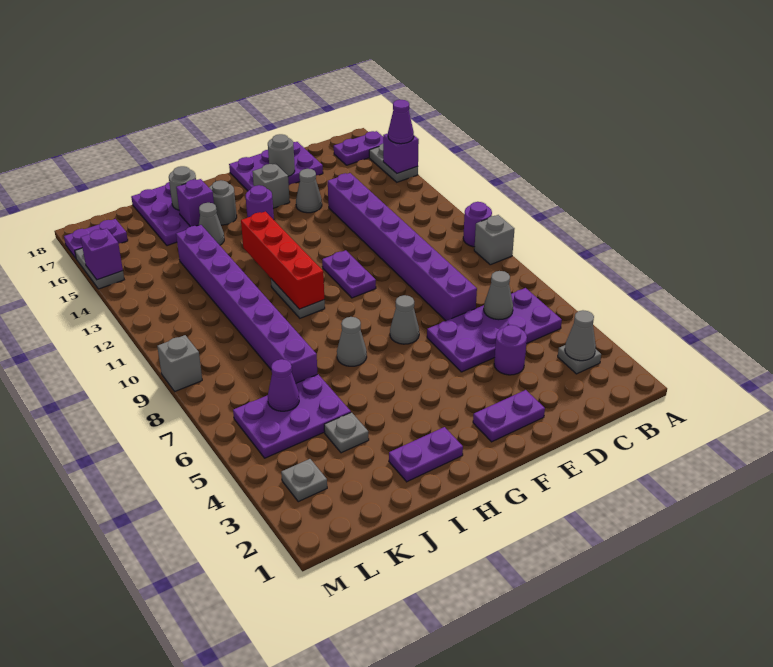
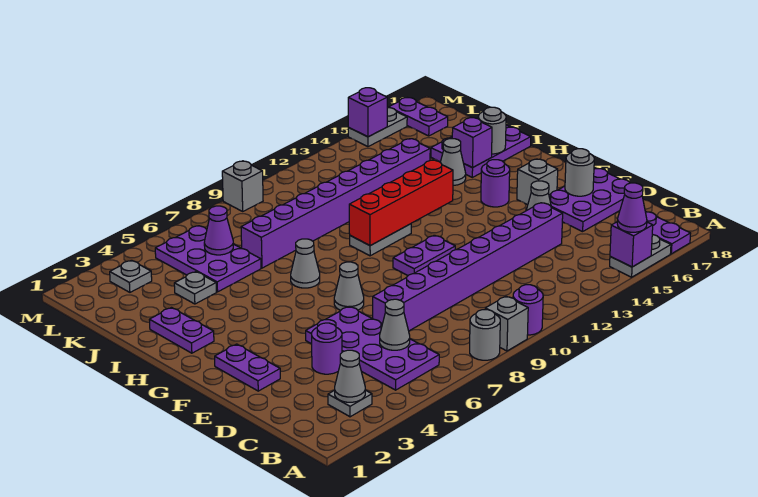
purple 2x3 plate [229,142,323,191] -> purple 2x3 plate turned to [549,168,630,232]
grey 1x1 round brick [209,180,237,225] -> grey 1x1 round brick moved to [470,310,500,360]

